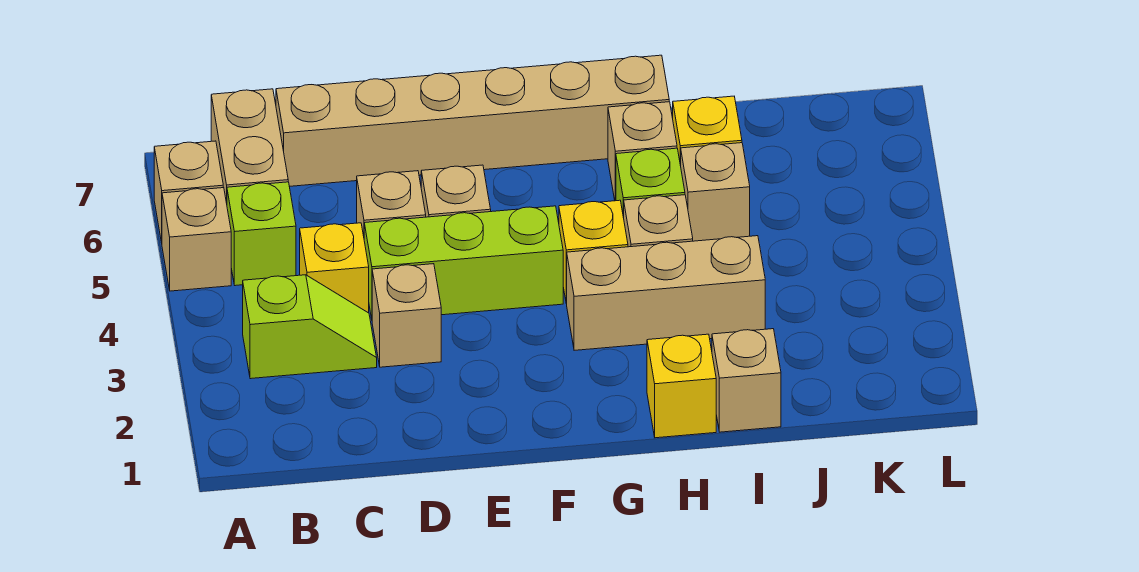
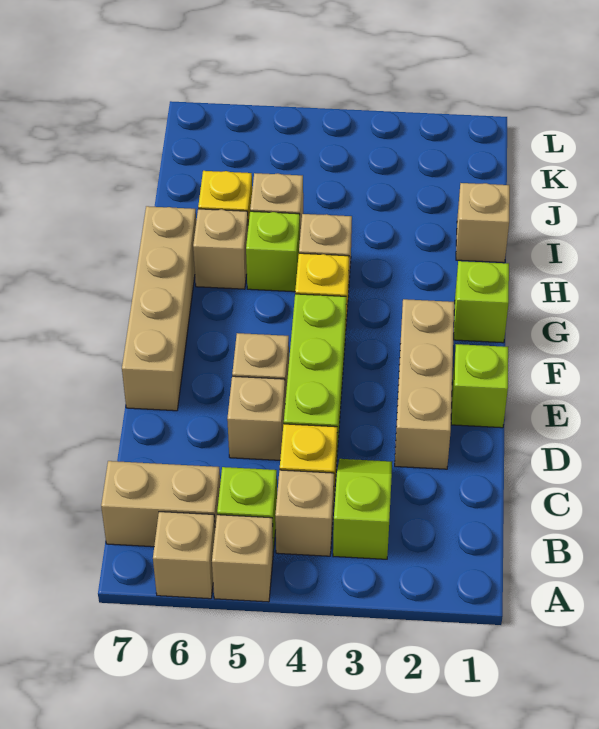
tan 1x6 brick [276,55,669,186] -> tan 1x4 brick [122,206,196,411]
tan 1x1 brick [372,264,441,367] -> tan 1x1 brick moved to [275,470,334,556]
none -> lime 1x1 brick [451,344,508,428]
none -> lime 1x1 brick [454,261,509,343]
tan 1x3 brick [567,236,765,350] -> tan 1x3 brick moved to [395,299,454,469]
yellow 1x1 brick [647,334,716,438] -> none

